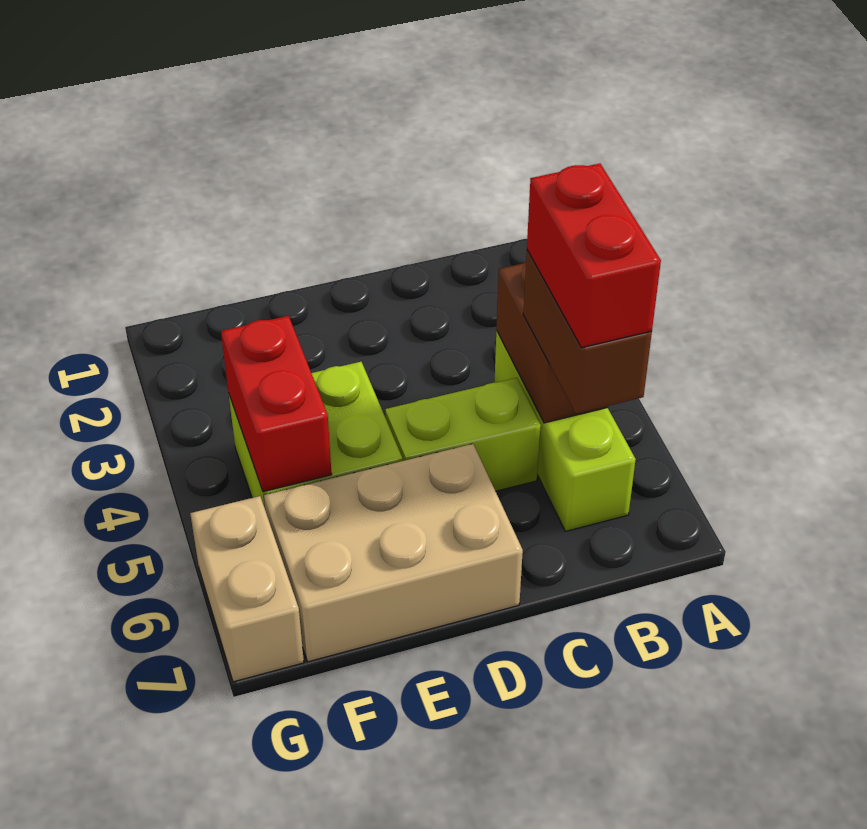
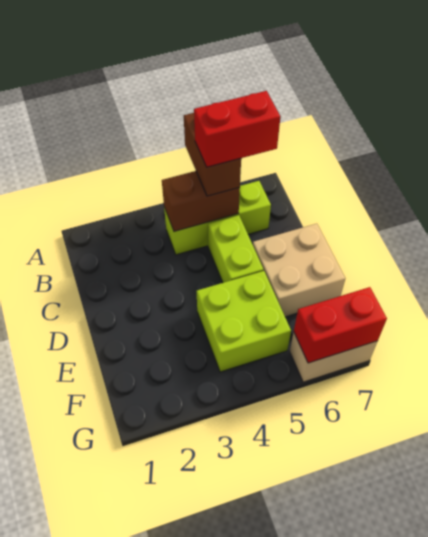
brown 1x2 brick [523,250,652,414] -> brown 1x2 brick turned to [184,113,241,196]
tan 2x3 brick [264,444,523,662] -> tan 2x2 brick [253,224,345,317]
red 1x2 brick [221,316,332,492] -> red 1x2 brick moved to [294,287,387,363]

